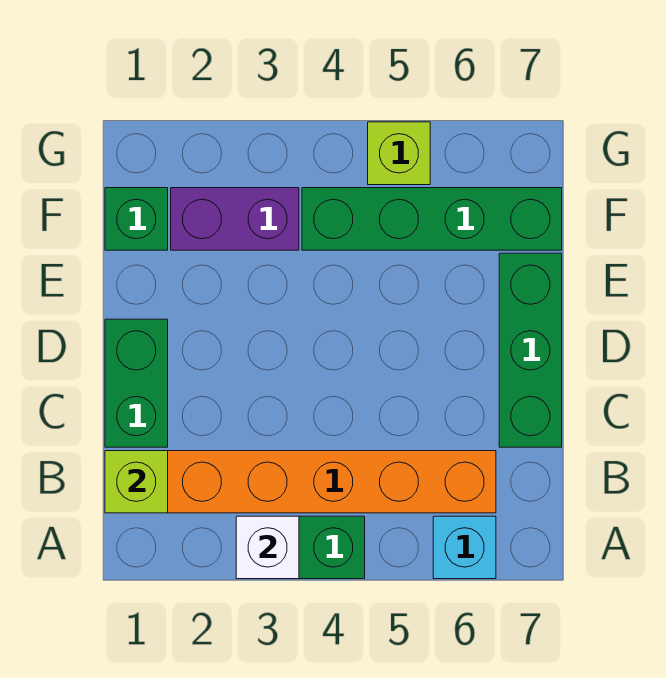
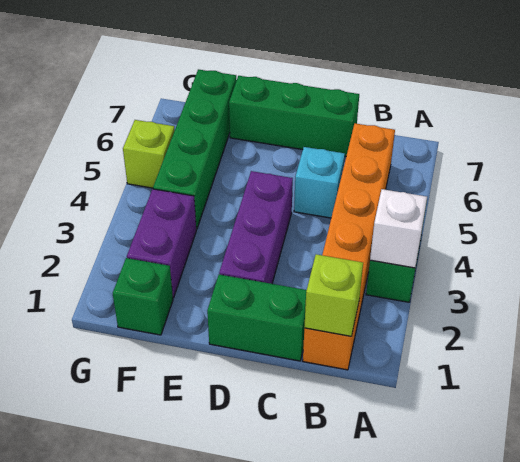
cyan 1x1 brick [433,516,496,579] -> cyan 1x1 brick moved to [294,147,345,218]
none -> purple 1x3 brick [219,171,293,284]

